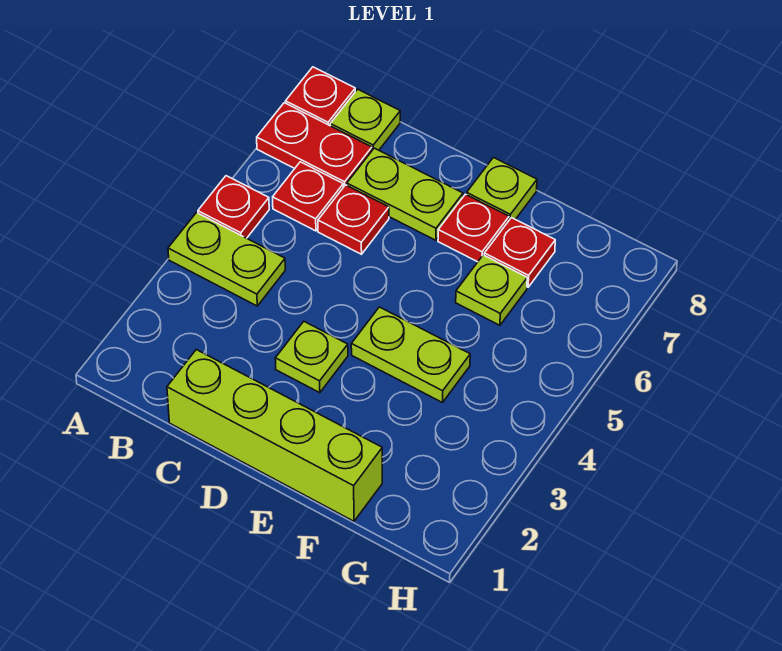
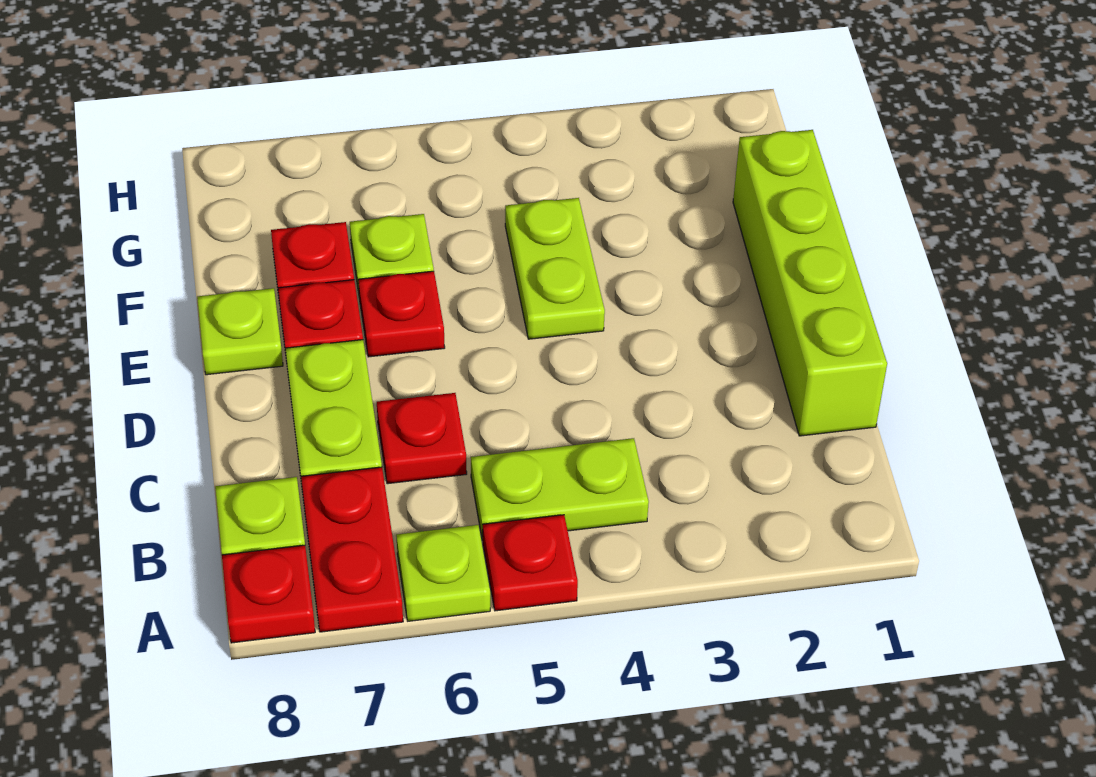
lime 1x2 plate [168,213,285,306] -> lime 1x2 plate turned to [471,438,649,541]
red 1x1 plate [273,162,343,231] -> red 1x1 plate moved to [358,271,445,357]
lime 1x1 plate [275,322,348,393] -> lime 1x1 plate moved to [396,525,490,621]

